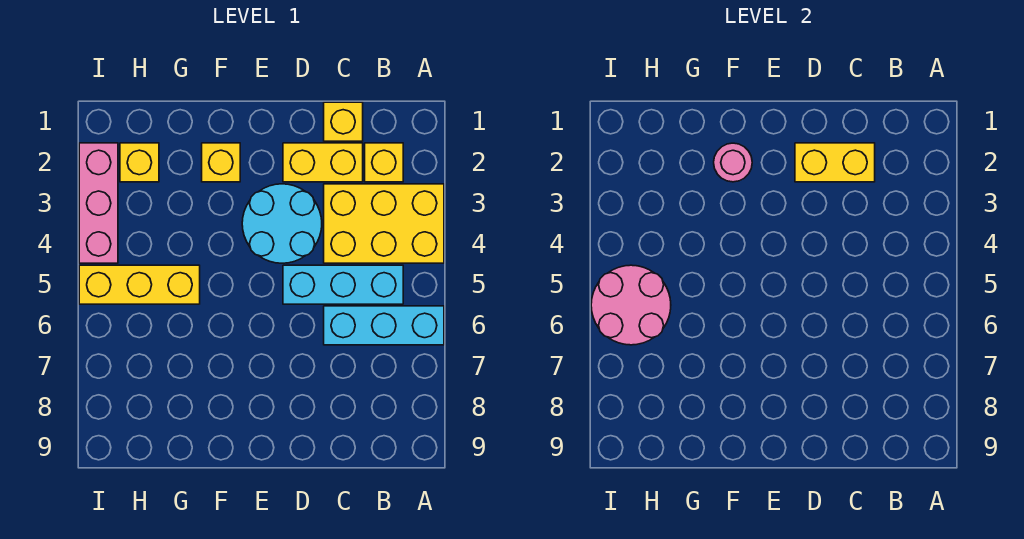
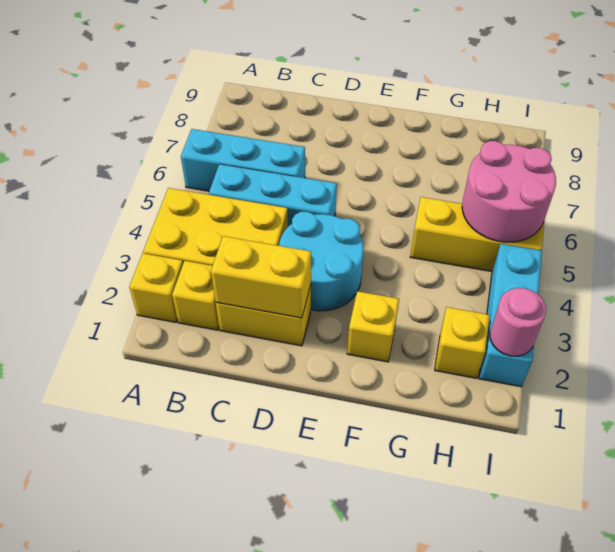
yellow 1x1 brick [324,102,363,141] -> yellow 1x1 brick moved to [129,253,183,322]
pink 1x1 round brick [714,143,752,182] -> pink 1x1 round brick moved to [490,288,546,356]
pink 1x3 brick [79,143,118,263] -> cyan 1x3 brick [479,244,542,387]

